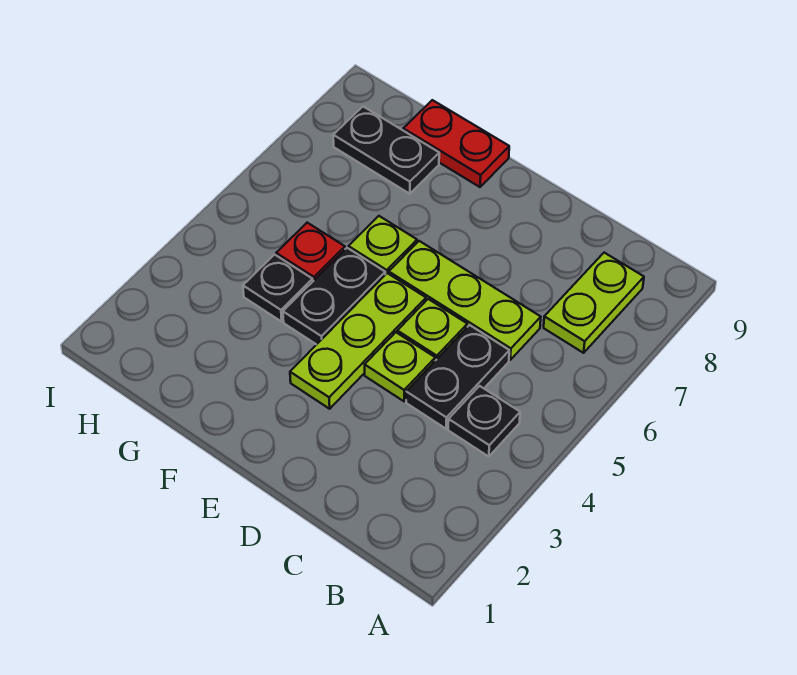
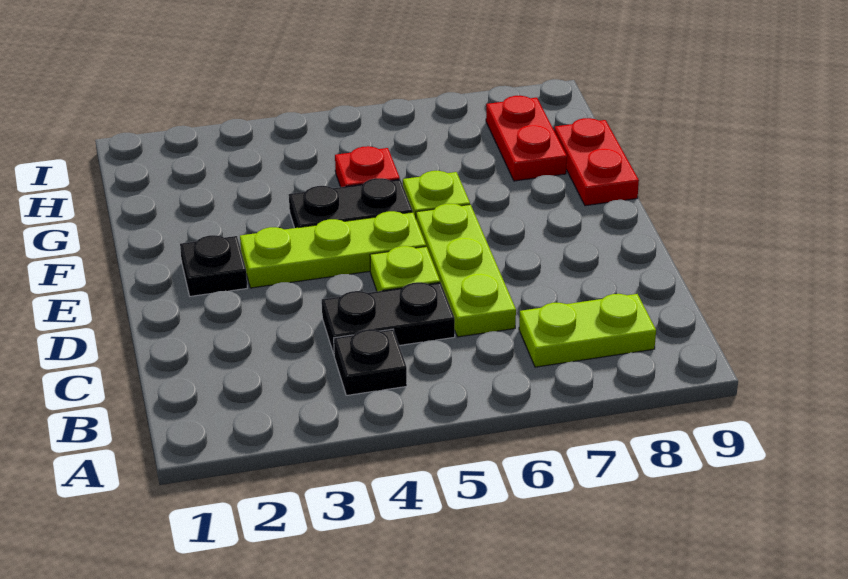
lime 1x1 plate [365,332,435,401] -> none
black 1x1 plate [243,255,313,322] -> black 1x1 plate moved to [180,235,247,296]
black 1x2 plate [333,107,439,194] -> red 1x2 plate [486,96,567,181]

